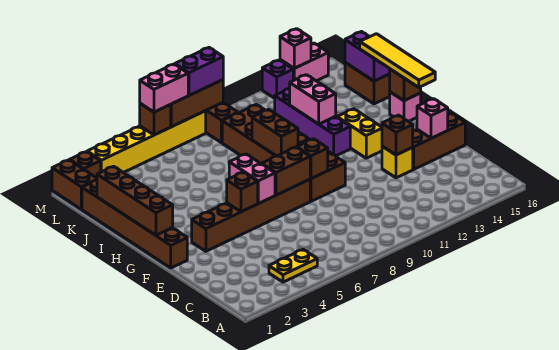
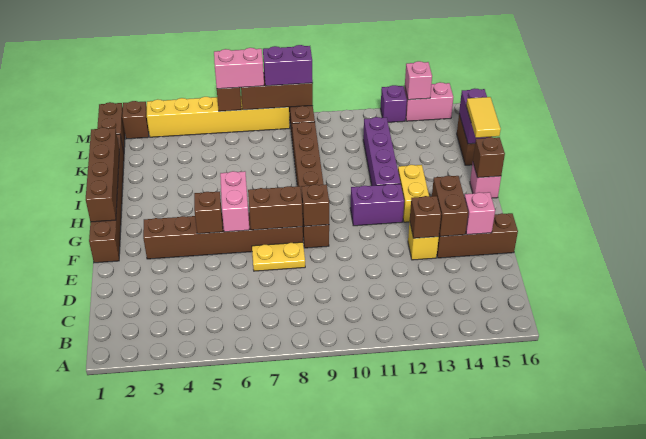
yellow 1x2 plate [269,250,317,282] -> yellow 1x2 plate moved to [252,242,305,271]
brown 2x6 brick [222,104,345,201] -> brown 1x6 brick [292,122,329,248]
none -> purple 1x2 brick [350,184,404,226]
yellow 1x4 tile [360,34,435,87] -> yellow 1x2 tile [466,97,501,138]
brown 1x2 brick [252,109,298,156] -> brown 1x2 brick moved to [432,176,468,236]
pink 1x2 brick [290,75,336,124] -> none

